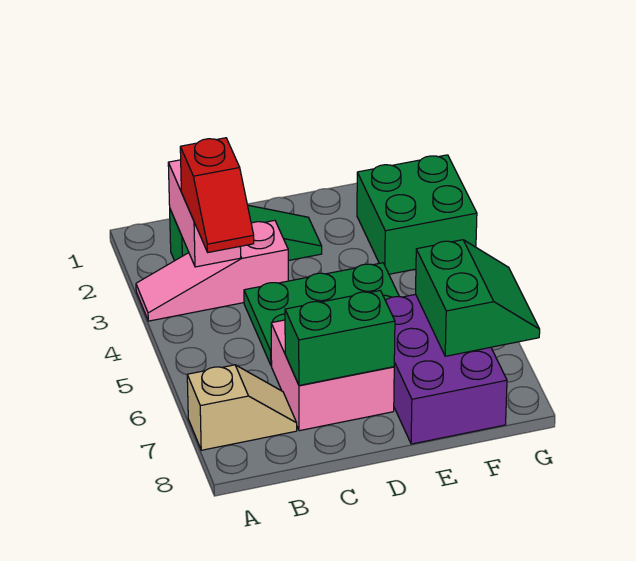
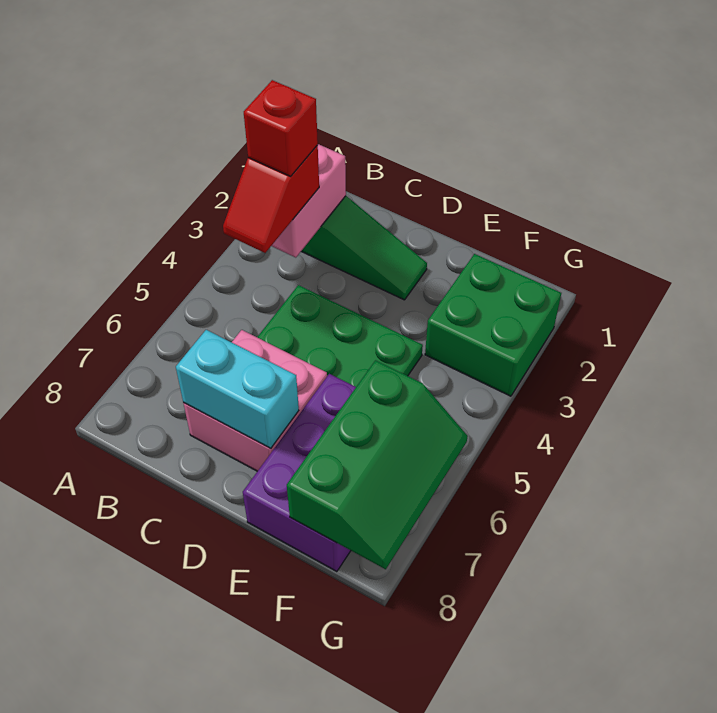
pink 1x3 slope [136,220,288,321] -> none
tan 1x2 slope [187,365,297,450] -> none
none -> red 1x1 brick [244,80,318,176]
green 1x2 brick [285,291,395,385] -> cyan 1x2 brick [176,330,299,449]
green 2x2 slope [416,240,540,356] -> green 2x3 slope [287,360,468,569]

